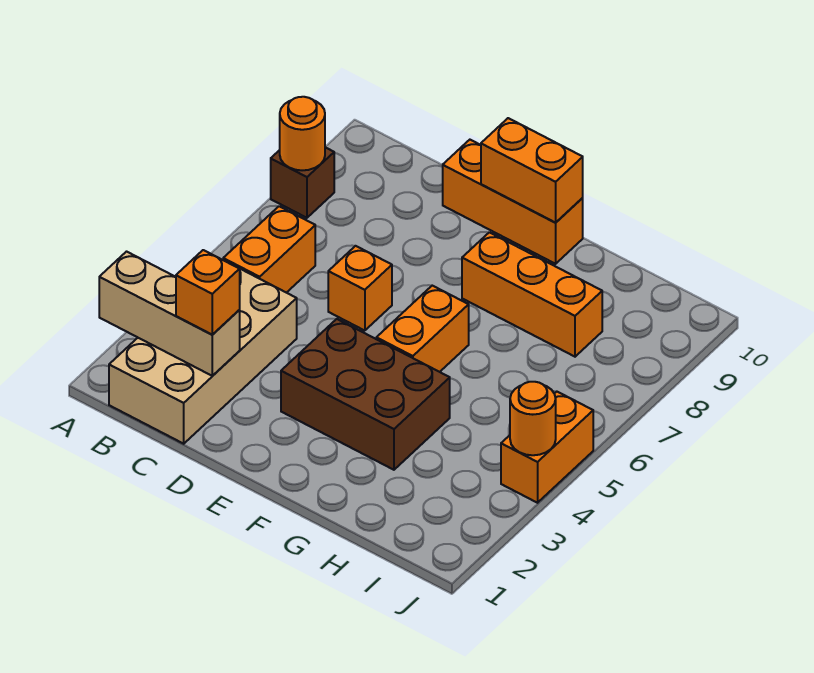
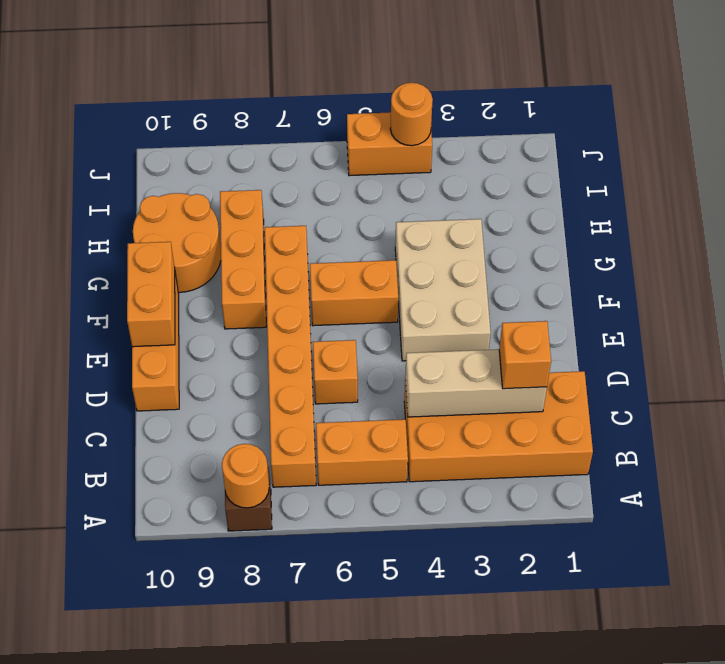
tan 1x3 brick [99,252,240,376] -> tan 1x3 brick turned to [405,349,547,417]
tan 2x4 brick [109,269,297,444] -> orange 2x4 brick [404,371,593,482]
none -> orange 1x6 brick [265,226,316,487]
brown 2x3 brick [281,319,450,470] -> tan 2x3 brick [395,219,491,361]
none -> orange 2x2 round brick [133,193,221,292]

